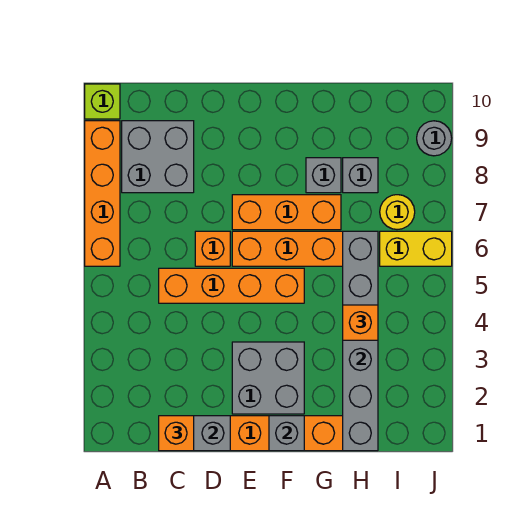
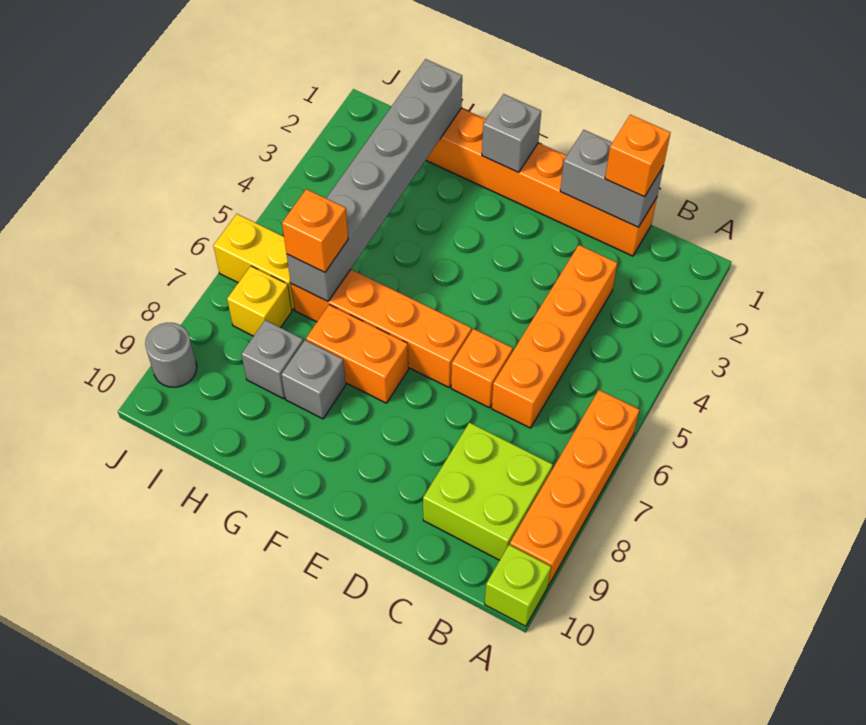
grey 2x2 brick [122,121,194,193] -> lime 2x2 brick [423,423,553,560]
orange 1x4 brick [159,268,304,303] -> orange 1x4 brick turned to [492,245,617,428]
grey 2x2 brick [232,342,304,414] -> none
orange 1x3 brick [232,195,341,230] -> orange 1x2 brick [306,305,408,403]
orange 1x1 brick [343,305,378,340] -> orange 1x1 brick moved to [282,189,348,272]
yellow 1x1 round brick [380,195,415,230] -> yellow 1x1 brick [227,266,292,336]

